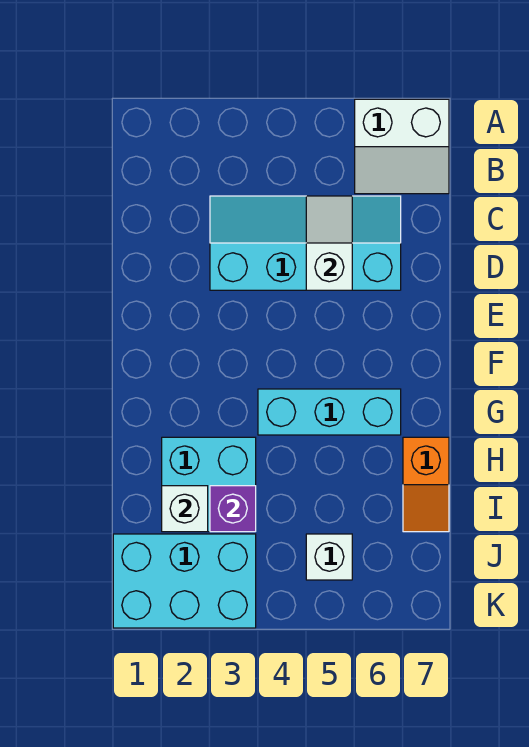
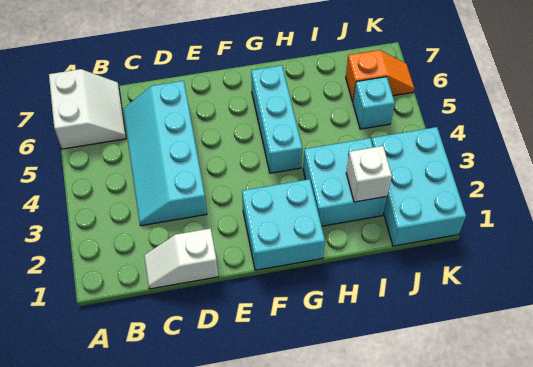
white 1x2 slope [306,196,352,290] -> white 1x2 slope moved to [144,228,218,289]
none -> cyan 2x2 brick [242,179,325,270]
orange 1x2 slope [403,437,449,532] -> orange 1x2 slope moved to [346,50,414,102]
purple 1x1 brick [210,486,256,532] -> none
white 1x1 brick [306,534,352,580] -> cyan 1x1 brick [353,77,395,129]

